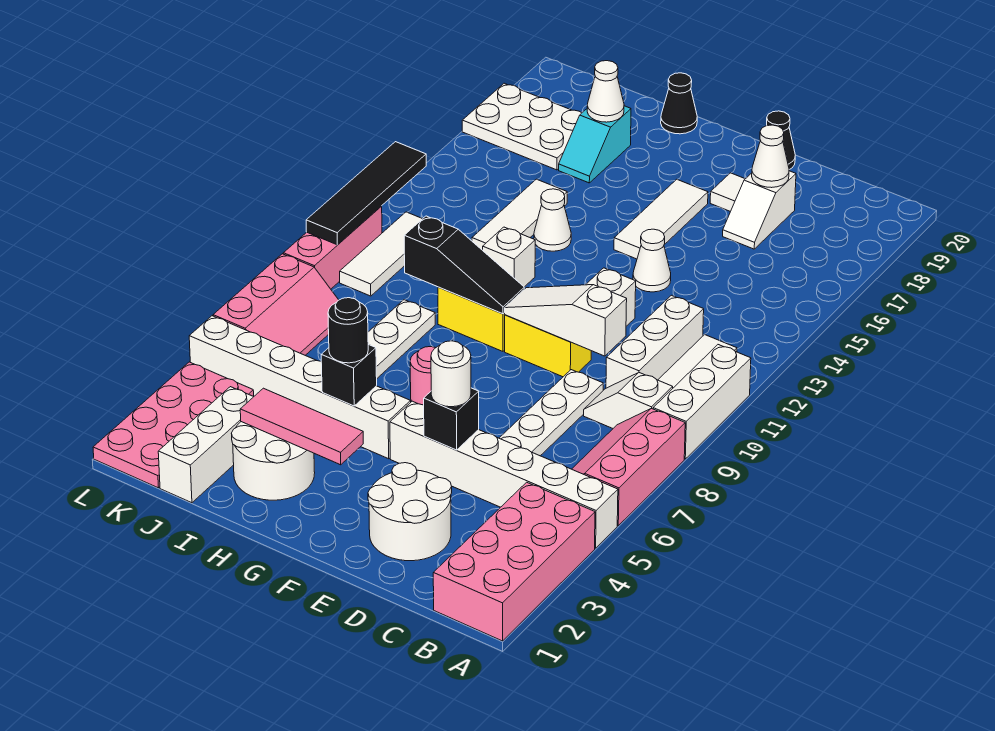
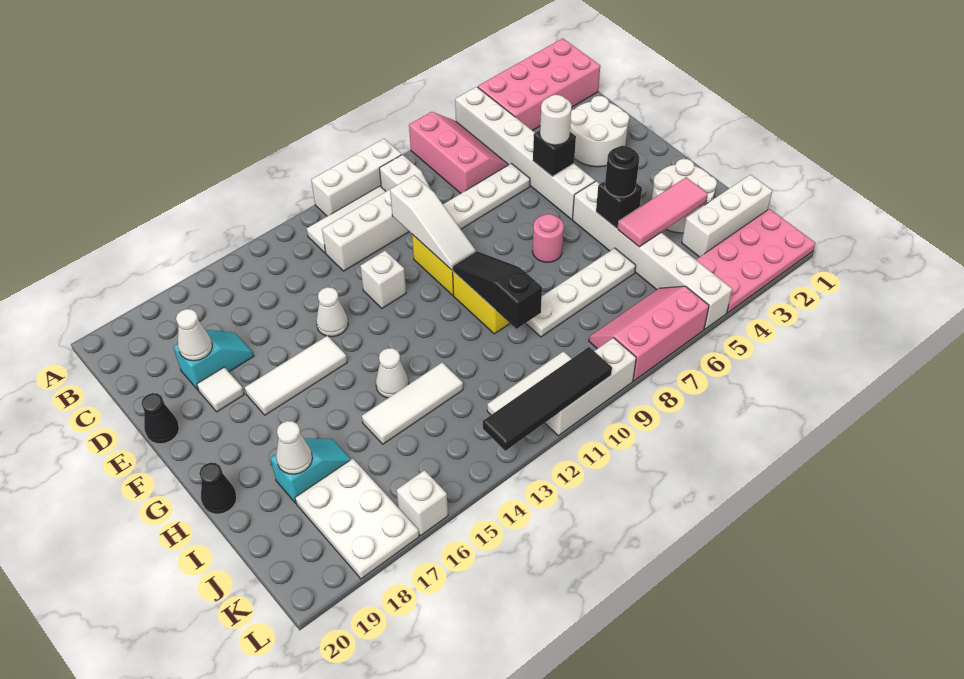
pink 2x3 slope [572,408,685,526] -> pink 2x3 slope turned to [409,112,508,193]
white 1x2 slope [723,171,796,249] -> cyan 1x2 slope [173,330,254,391]
pink 1x3 tile [240,388,363,465] -> pink 1x3 tile turned to [618,177,708,247]
white 1x1 brick [483,227,535,287] -> white 1x1 brick moved to [397,470,448,535]
pink 1x3 brick [283,206,382,289] -> white 1x3 brick [545,338,636,436]

